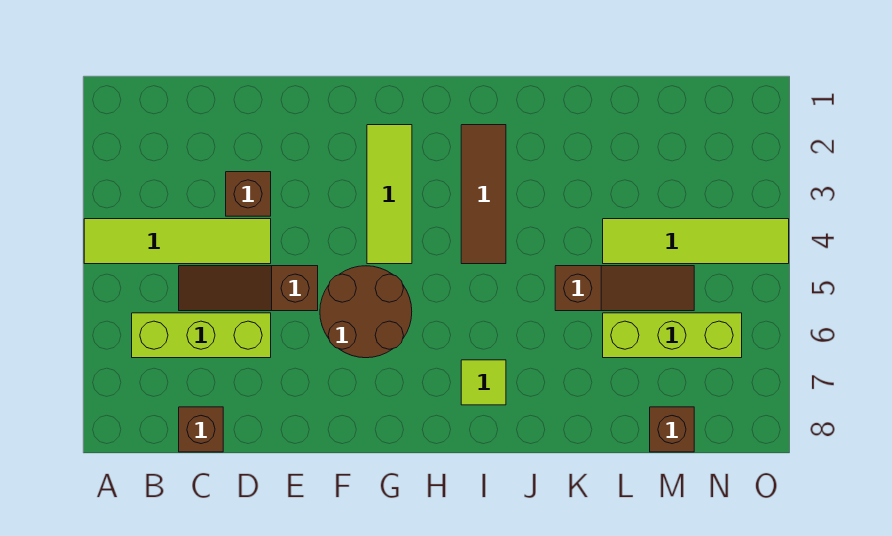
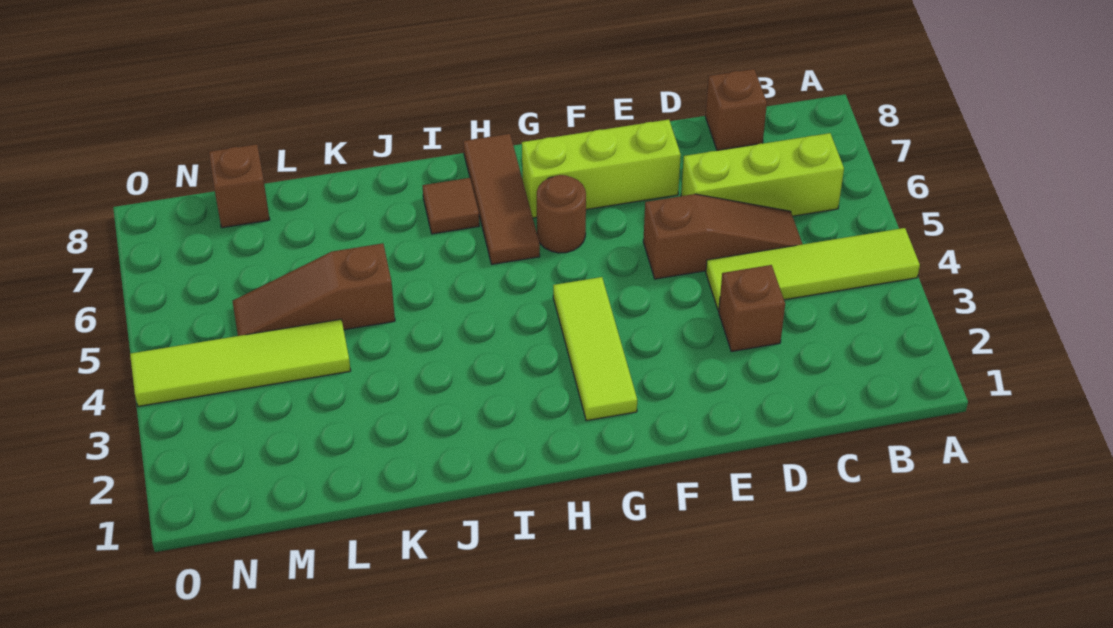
brown 2x2 round brick [320,266,412,358] -> brown 1x1 round brick [537,175,586,253]
brown 1x3 tile [461,125,506,264] -> brown 1x3 tile moved to [463,134,540,264]
lime 1x1 tile [461,360,506,405] -> brown 1x1 tile [422,178,479,234]
lime 1x3 brick [603,313,742,358] -> lime 1x3 brick moved to [522,119,681,218]

